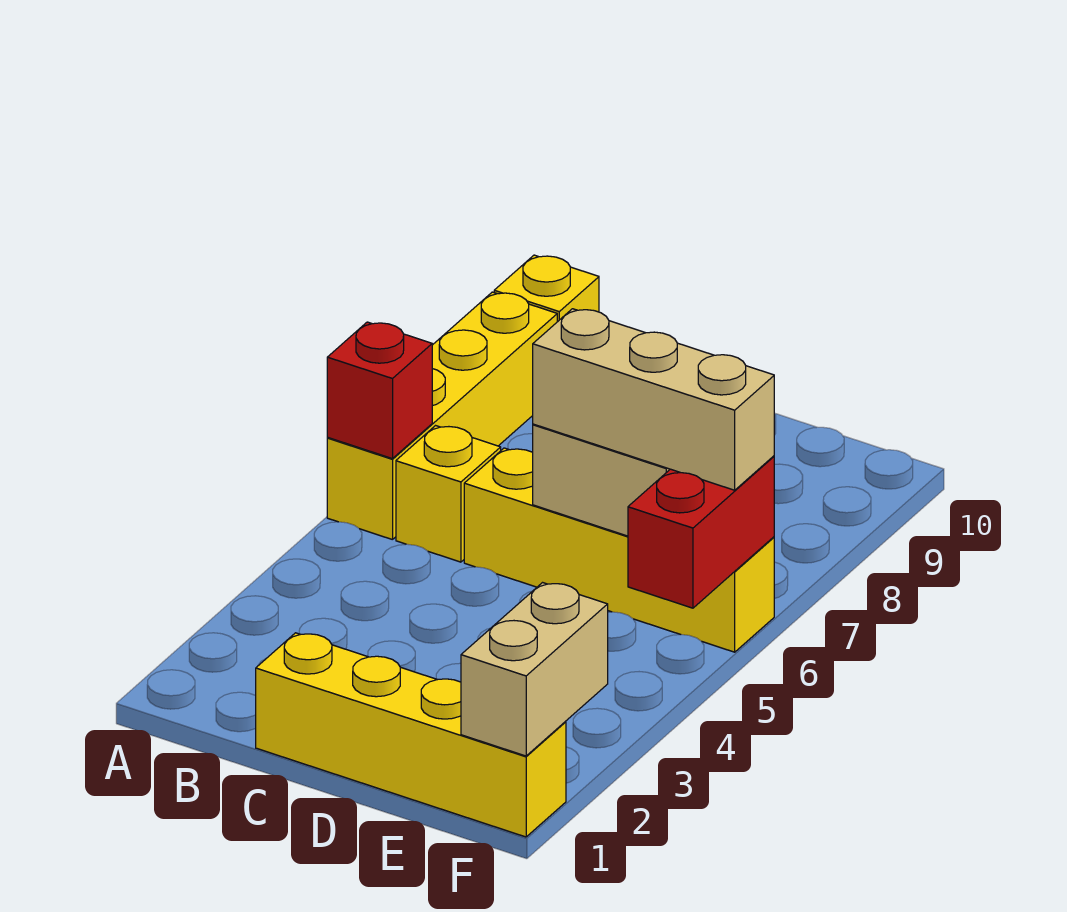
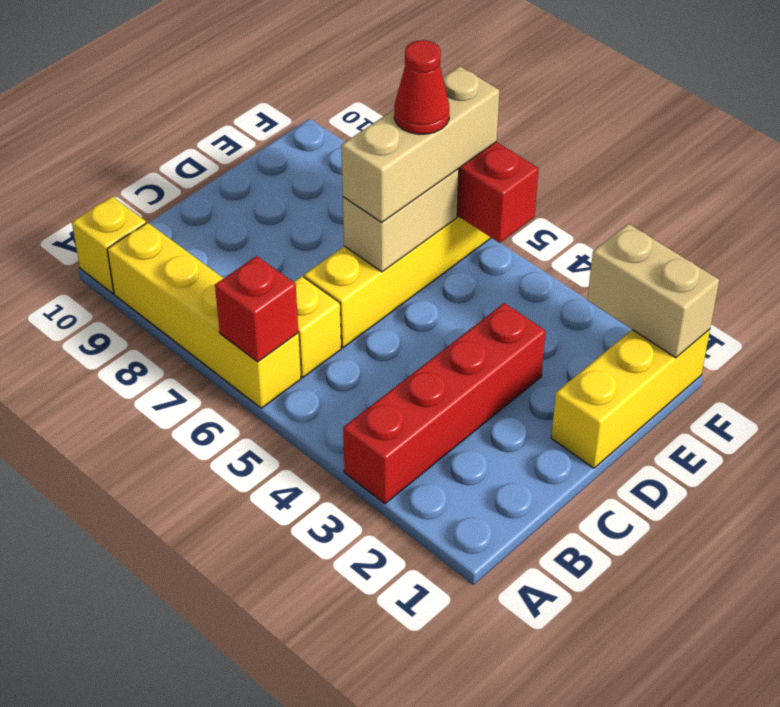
none -> red 1x4 brick [343,303,546,504]
yellow 1x4 brick [256,633,566,837] -> yellow 1x3 brick [551,329,710,468]
none -> red 1x1 cone [394,40,449,134]

